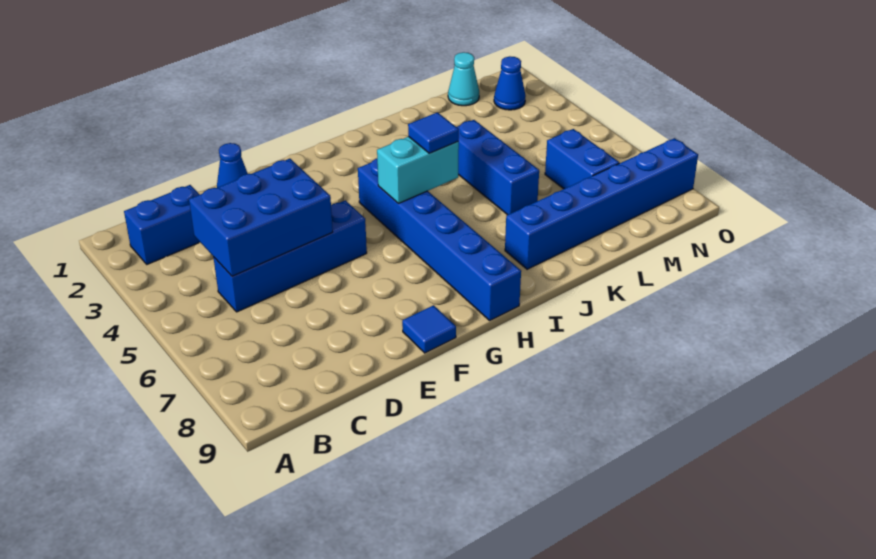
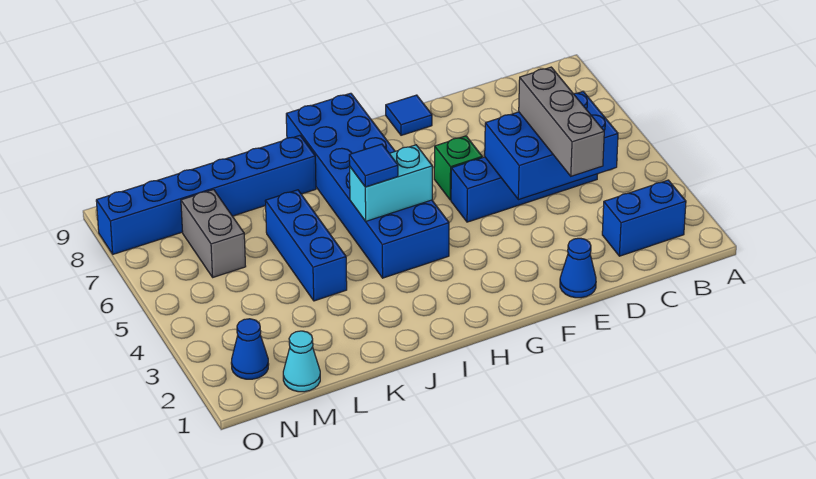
none -> grey 1x3 brick [519,67,604,176]
none -> green 1x1 brick [434,136,482,200]
blue 1x6 brick [358,159,521,320] -> blue 2x6 brick [286,93,449,278]
blue 1x2 brick [545,129,619,189] -> grey 1x2 brick [181,190,246,277]

